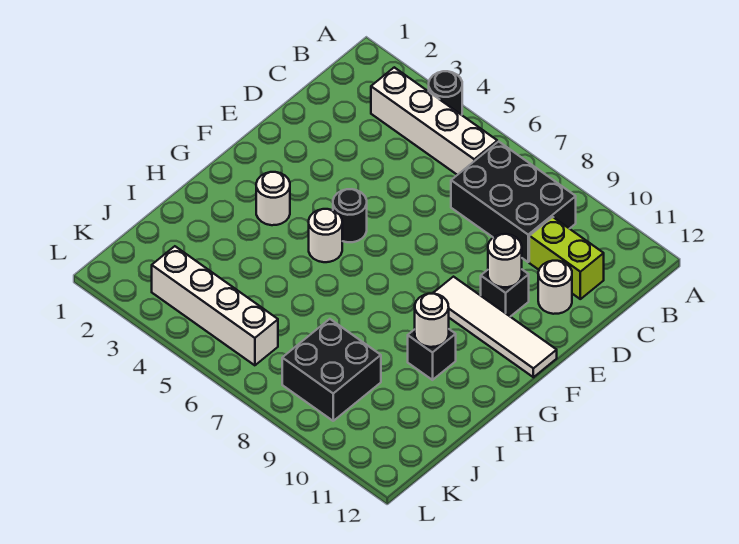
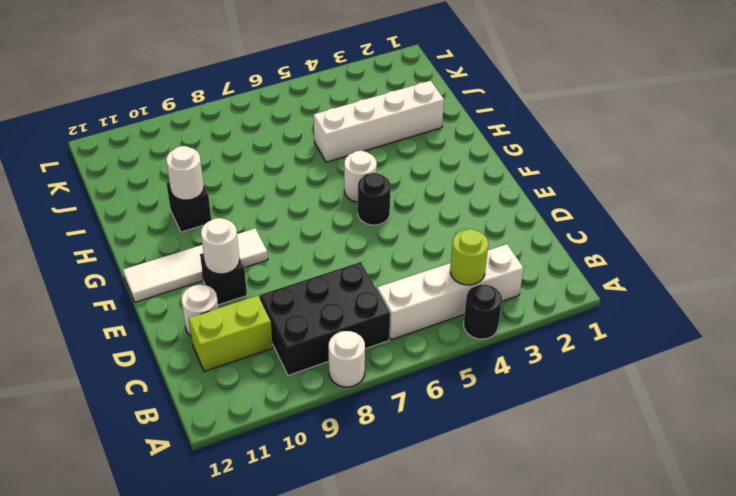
none -> lime 1x1 round brick [450,229,488,285]
white 1x1 round brick [256,172,290,225] -> white 1x1 round brick moved to [328,331,365,387]
black 2x2 brick [282,319,381,421] -> none
white 1x4 brick [152,246,278,365] -> white 1x4 brick moved to [314,81,444,162]

